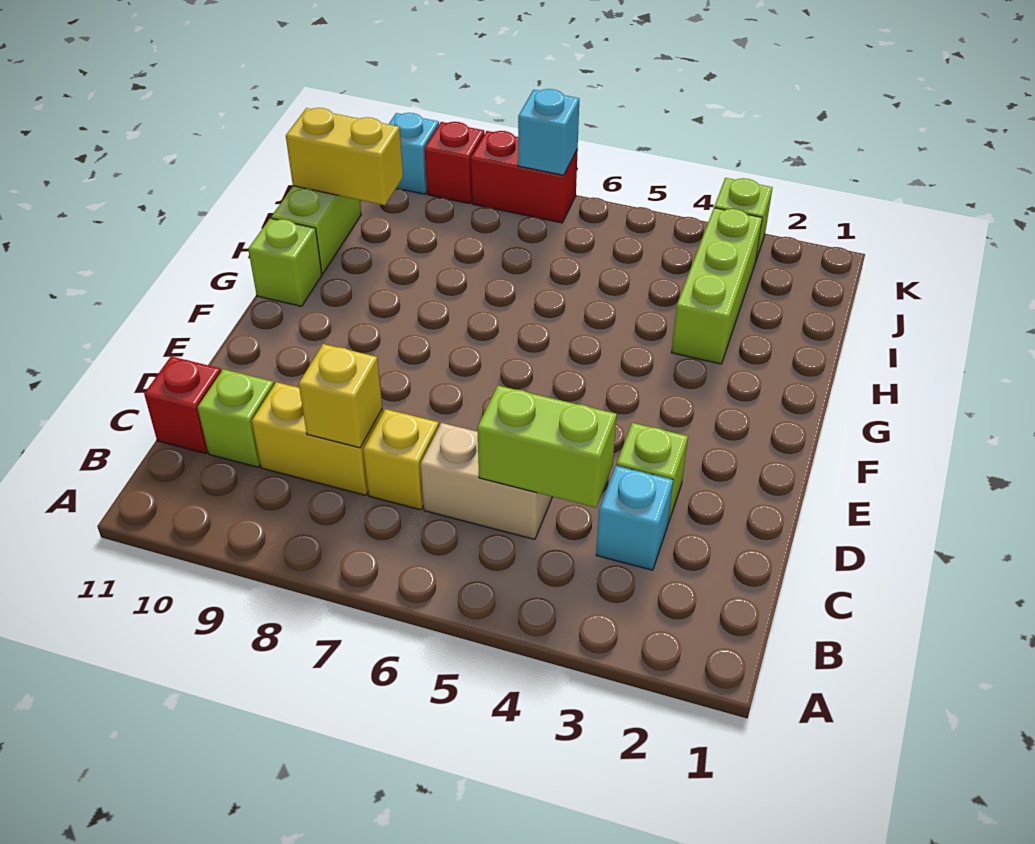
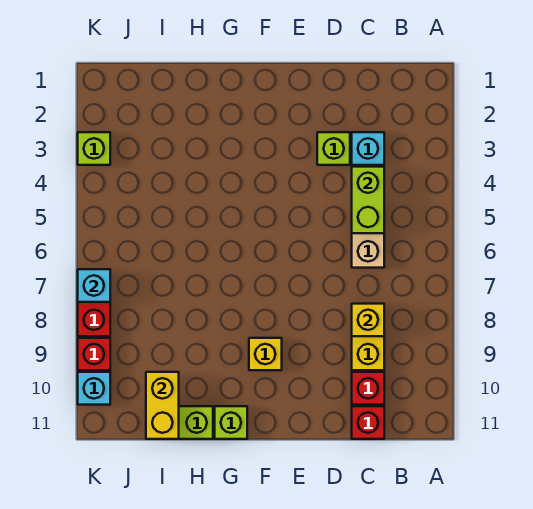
yellow 1x1 brick [363,409,439,510] -> yellow 1x1 brick moved to [249,338,282,370]
lime 1x1 brick [197,369,274,467] -> red 1x1 brick [352,372,384,405]
lime 1x3 brick [672,208,762,364] -> none

